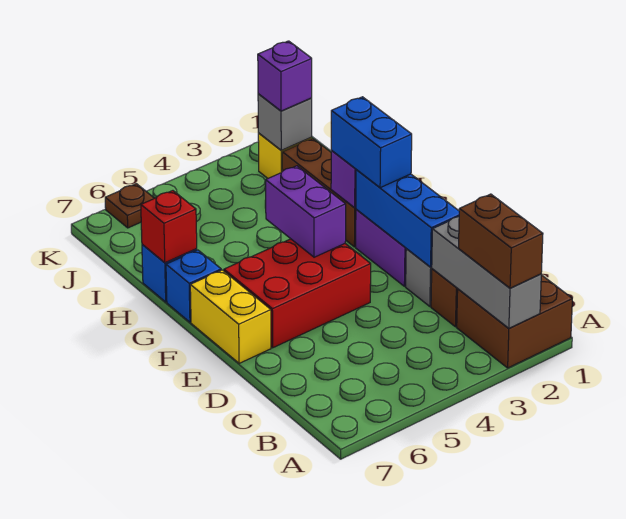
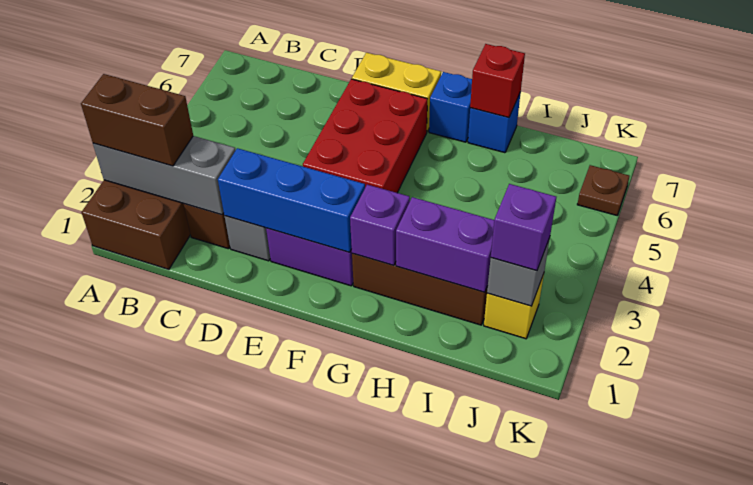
blue 1x2 brick [331,97,412,188] -> none
purple 1x2 brick [265,166,346,257] -> purple 1x2 brick moved to [396,197,494,292]

